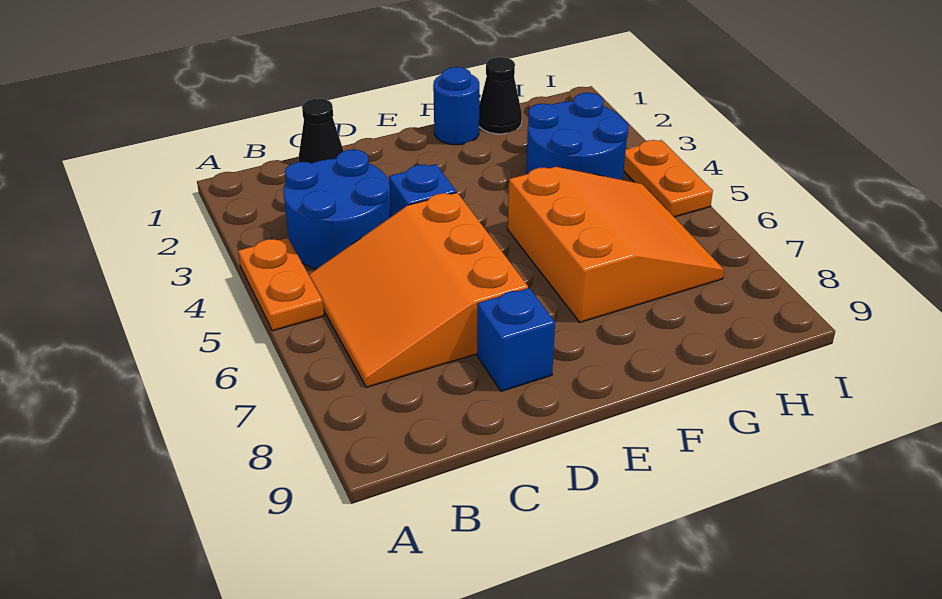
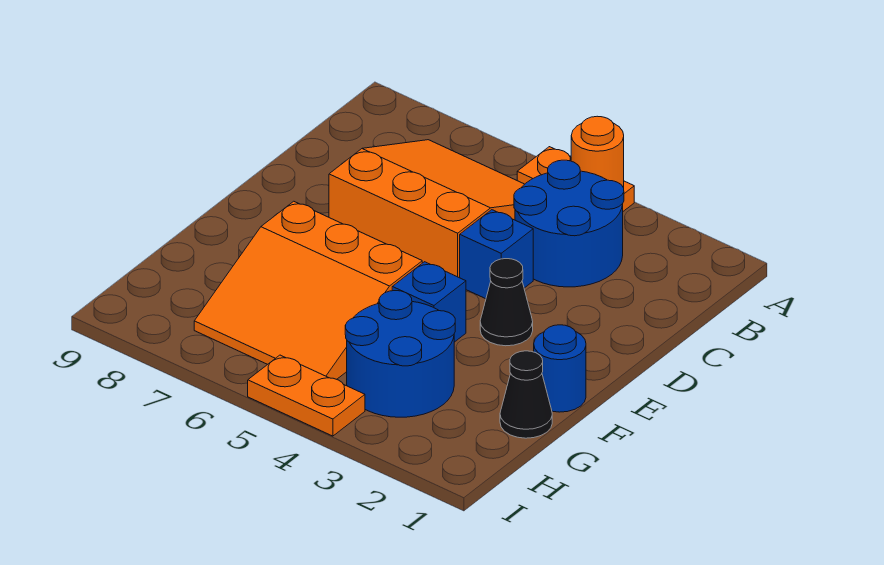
none -> orange 1x1 round brick [571,116,624,188]
black 1x1 cone [298,98,344,163] -> black 1x1 cone moved to [480,259,533,346]
blue 1x1 brick [477,288,555,391] -> blue 1x1 brick moved to [392,262,466,342]

